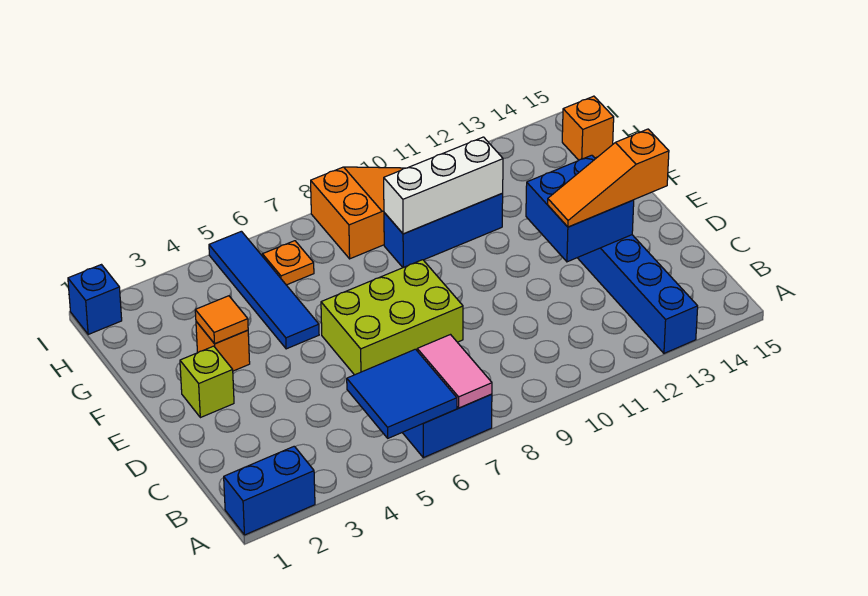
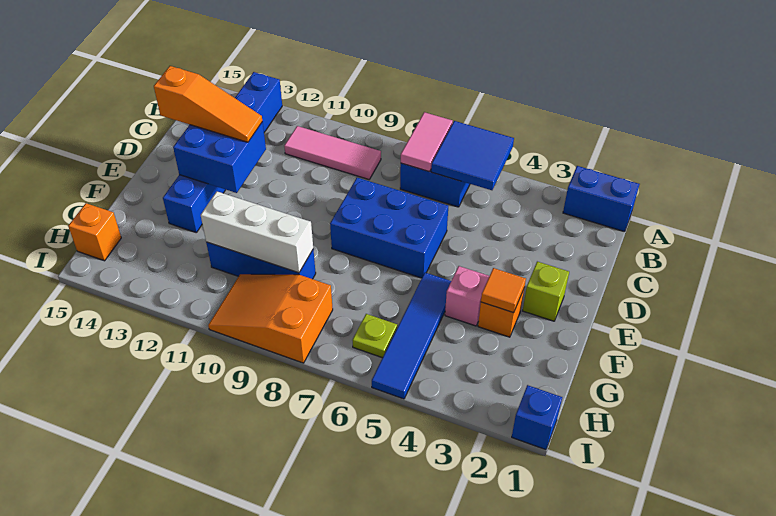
none -> pink 1x3 tile [284,126,381,179]
lime 2x3 brick [321,260,463,375] -> blue 2x3 brick [330,178,448,278]
none -> pink 1x1 brick [445,266,489,326]
orange 1x1 plate [263,241,314,285] -> lime 1x1 plate [352,314,397,358]

